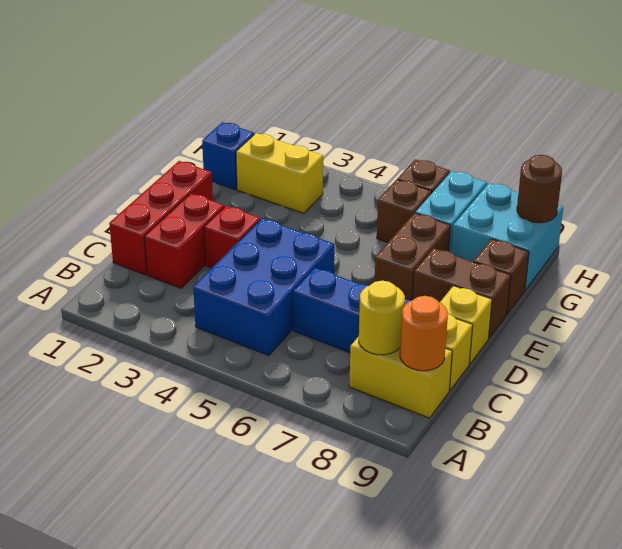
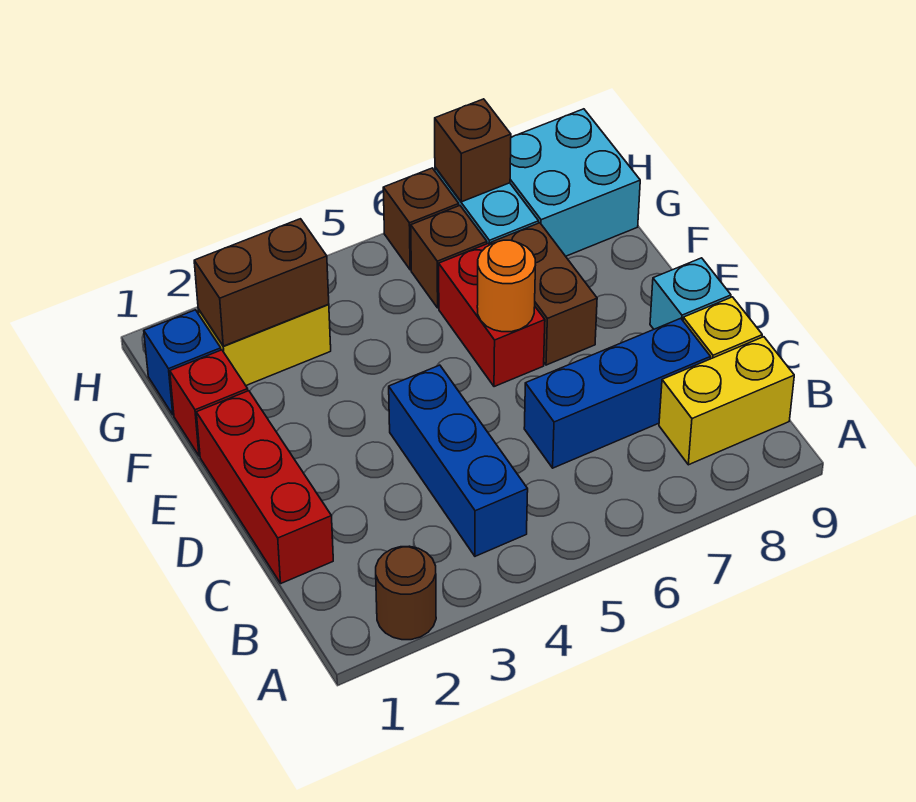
blue 2x3 brick [193,218,334,356] -> blue 1x3 brick [389,365,528,556]
yellow 1x1 round brick [359,281,405,355] -> none
orange 1x1 round brick [400,296,448,371] -> orange 1x1 round brick moved to [477,240,535,332]
red 1x2 brick [145,193,224,288] -> red 1x2 brick moved to [439,244,545,387]
red 1x1 brick [204,206,260,268] -> red 1x1 brick moved to [170,350,248,456]
yellow 1x1 brick [440,286,492,364] -> cyan 1x1 brick [650,258,731,329]
brown 1x2 brick [413,248,511,338] -> brown 1x2 brick moved to [194,219,329,346]
brown 1x1 brick [474,239,529,314] -> brown 1x1 brick moved to [435,99,511,202]
brown 1x1 round brick [517,155,562,223] -> brown 1x1 round brick moved to [376,546,436,640]

